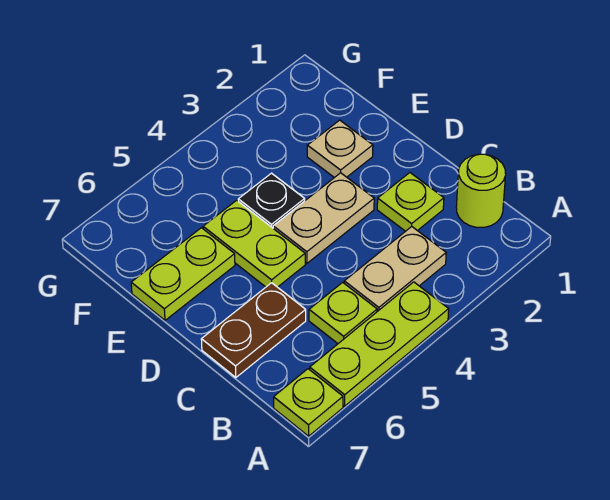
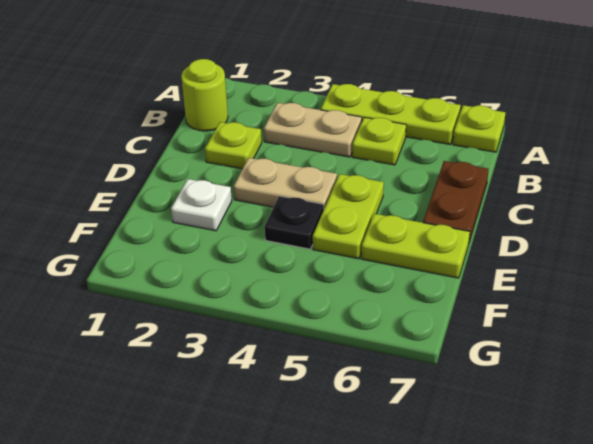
brown 1x2 plate [201,283,306,378] -> brown 1x2 plate turned to [423,161,489,242]
tan 1x1 plate [307,120,373,178] -> white 1x1 plate [171,179,232,231]

